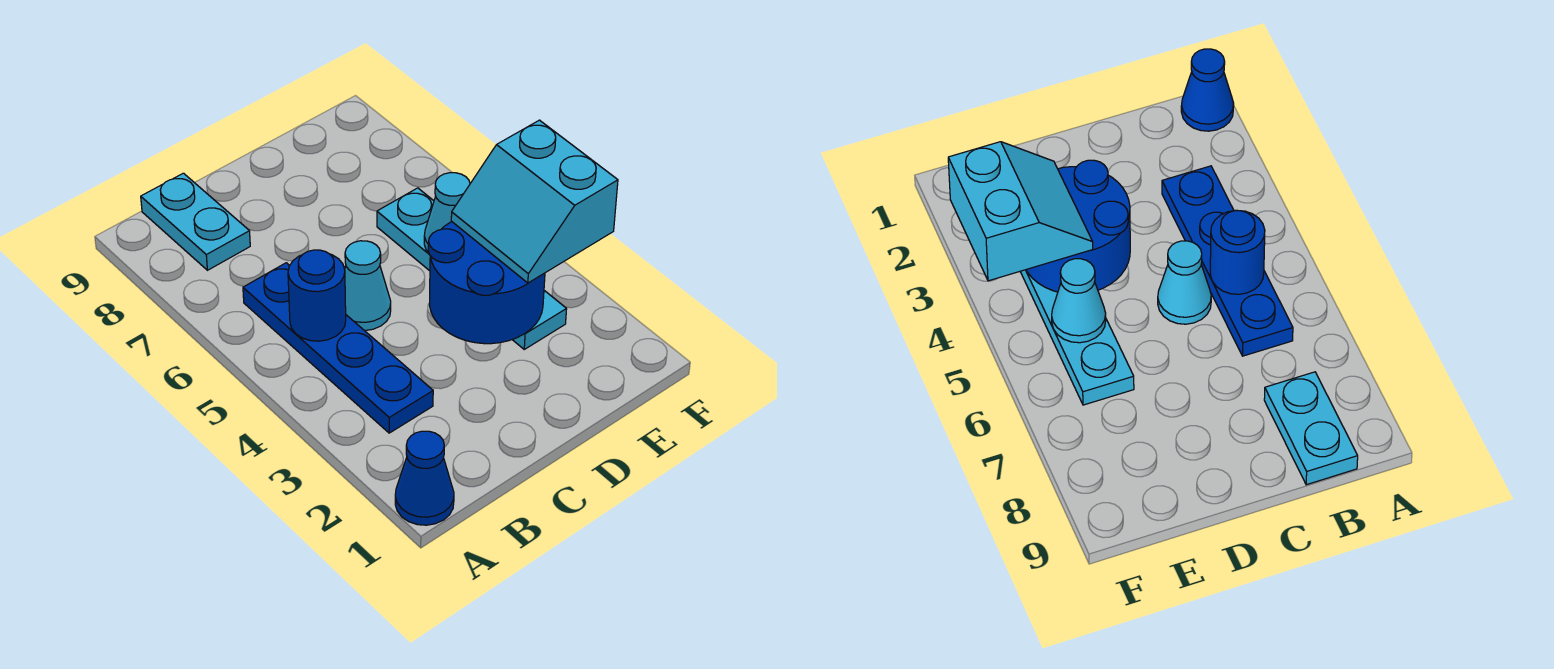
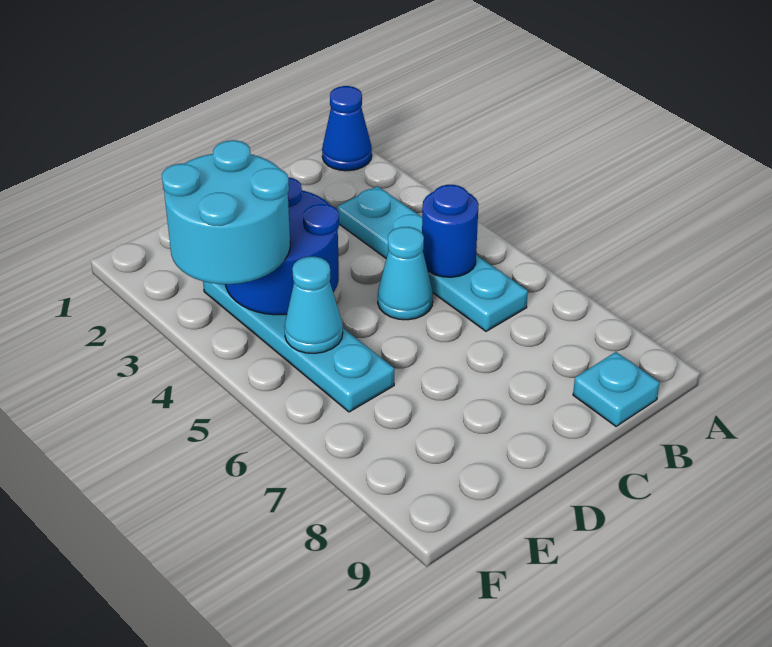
blue 1x4 plate [243,263,433,433] -> cyan 1x4 plate [337,186,528,331]
cyan 1x2 plate [141,173,250,270] -> cyan 1x1 plate [573,352,660,426]
cyan 2x2 slope [451,120,618,283] -> cyan 2x2 round brick [162,140,290,284]

